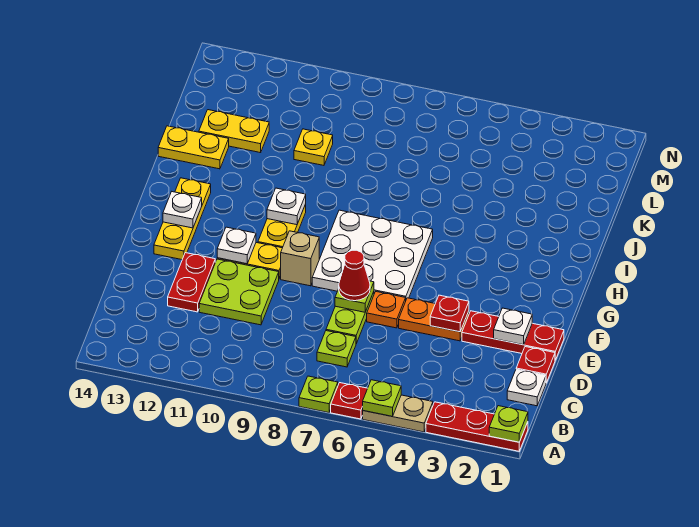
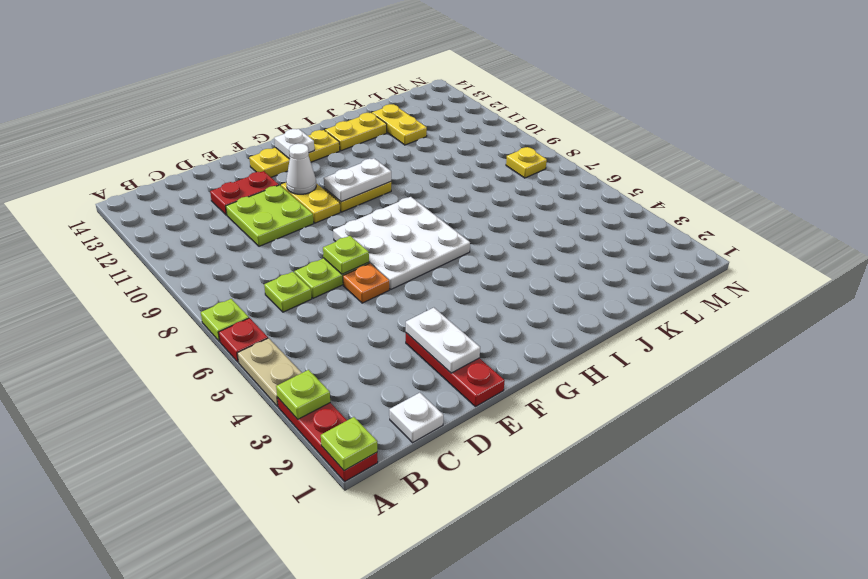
lime 1x1 plate [363,380,401,416] -> lime 1x1 plate moved to [276,370,330,419]
red 1x1 plate [516,347,555,383] -> none
white 1x1 plate [494,308,532,345] -> white 1x2 plate [406,308,480,373]
orange 1x2 plate [399,298,469,341] -> none
red 1x1 plate [430,295,469,332] -> none
red 1x1 cone [339,250,370,301] -> none
tan 1x1 brick [281,231,319,286] -> none
white 1x1 plate [217,227,256,264] -> white 1x1 cone [286,144,316,194]
white 1x1 plate [267,188,306,225] -> white 1x2 plate [324,158,391,202]
yellow 1x2 plate [158,126,229,169] -> yellow 1x2 plate turned to [325,113,387,151]
yellow 1x1 plate [294,129,333,165] -> yellow 1x1 plate moved to [506,147,547,178]

